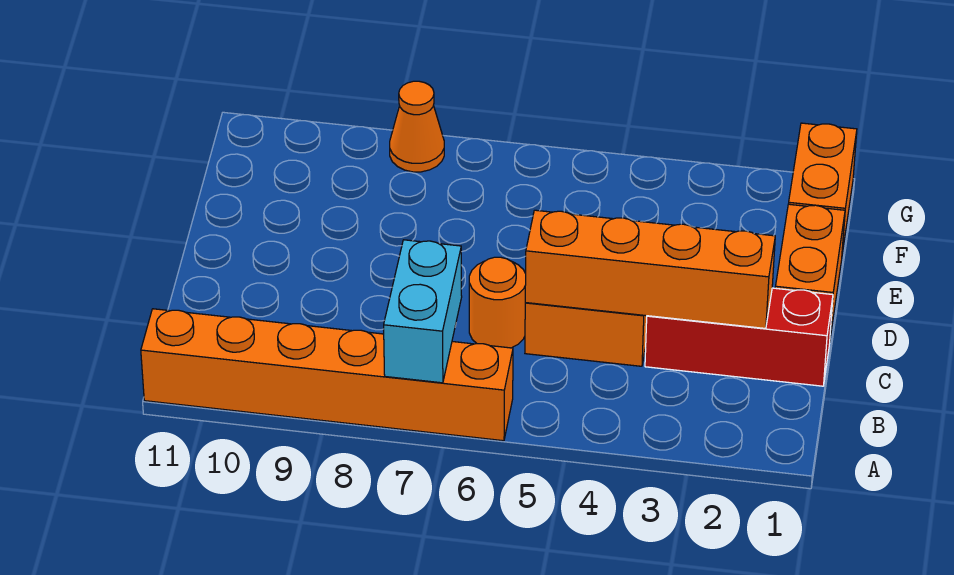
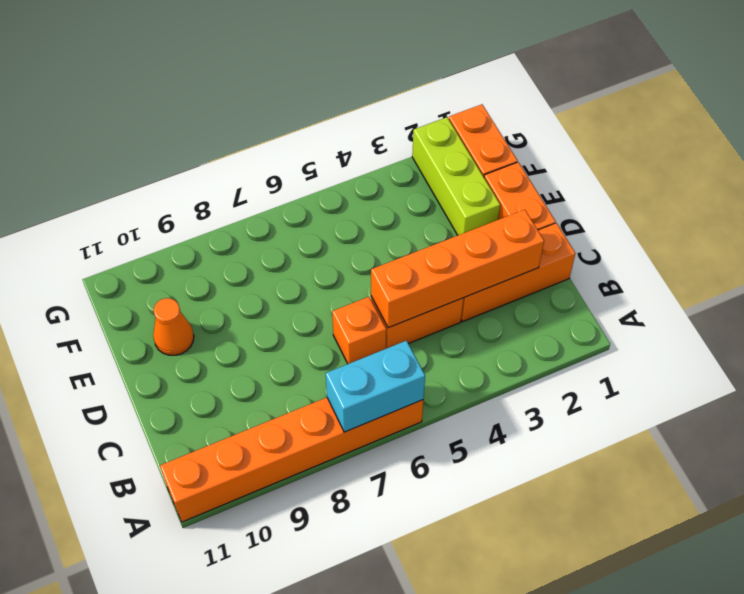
cyan 1x2 brick [384,240,462,383] -> cyan 1x2 brick turned to [326,341,425,432]
red 1x3 brick [645,288,833,386] -> orange 1x3 brick [461,223,575,322]
orange 1x1 round brick [469,257,526,348] -> orange 1x1 brick [332,297,386,364]
none -> lime 1x3 brick [412,117,500,235]
orange 1x1 cone [390,81,444,172] -> orange 1x1 cone moved to [153,298,194,355]

